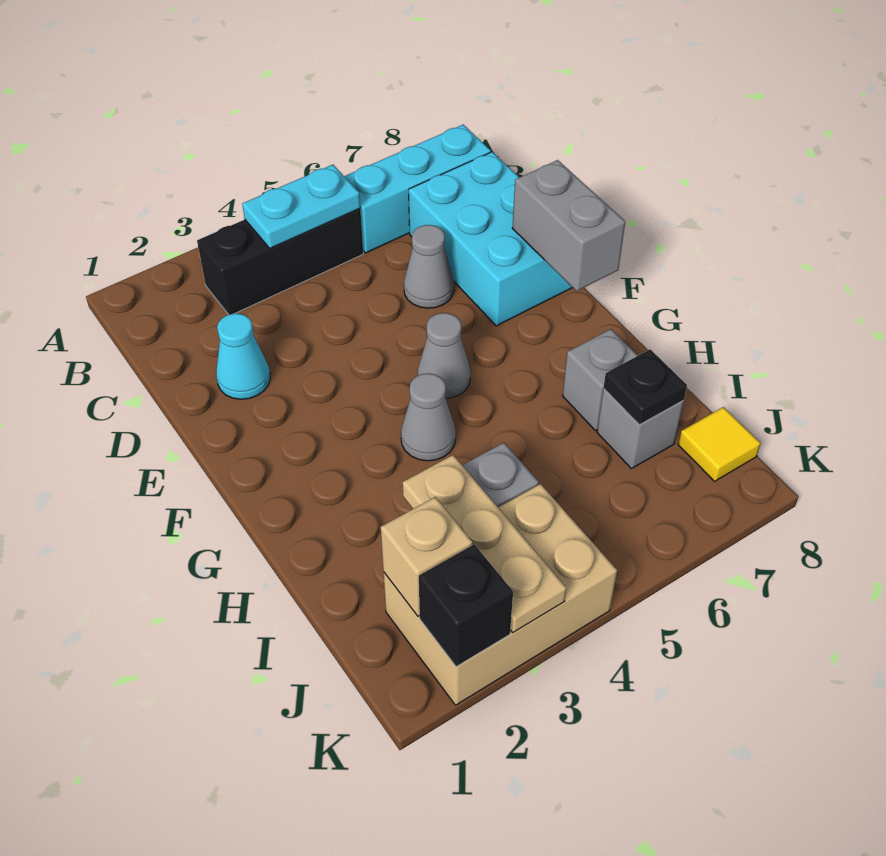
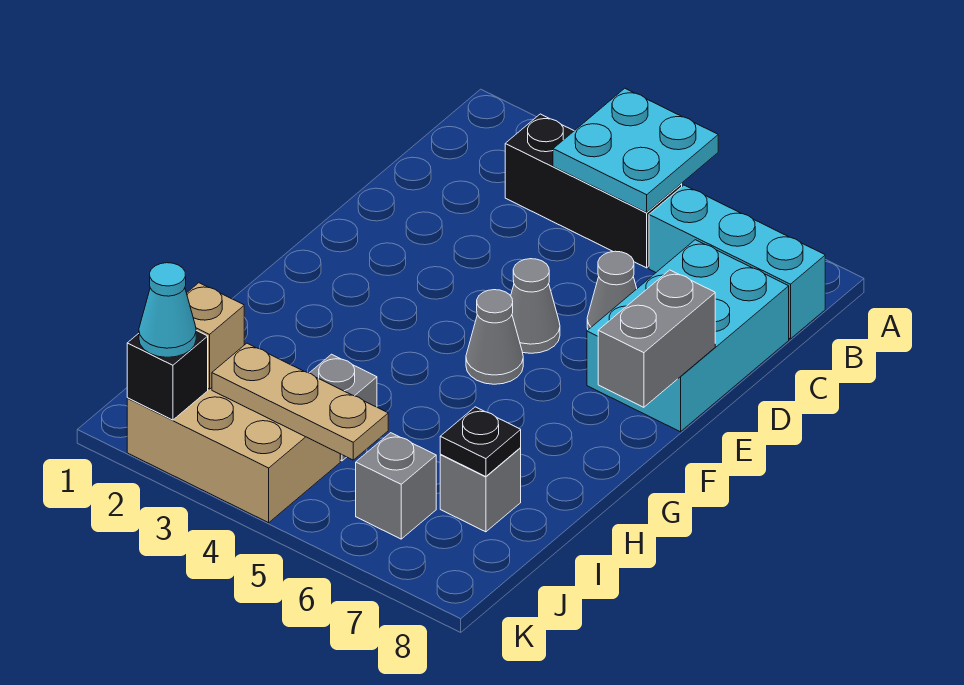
cyan 1x2 plate [242,165,360,248] -> cyan 2x2 plate [553,88,718,212]
cyan 1x1 cone [216,314,270,399] -> cyan 1x1 cone moved to [139,263,196,357]
grey 1x1 cone [401,373,456,461] -> grey 1x1 cone moved to [511,259,560,353]
grey 1x1 brick [563,329,638,431] -> grey 1x1 brick moved to [356,433,436,539]
tan 1x3 plate [403,455,566,632] -> tan 1x3 plate turned to [212,343,388,460]
yellow 1x1 tile [678,407,760,481] -> none

